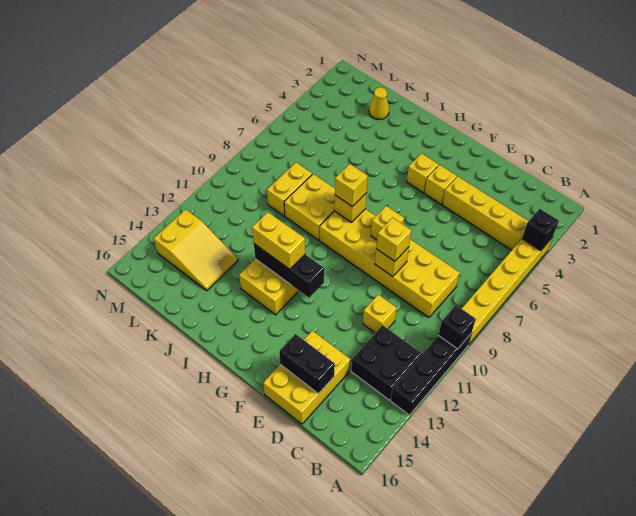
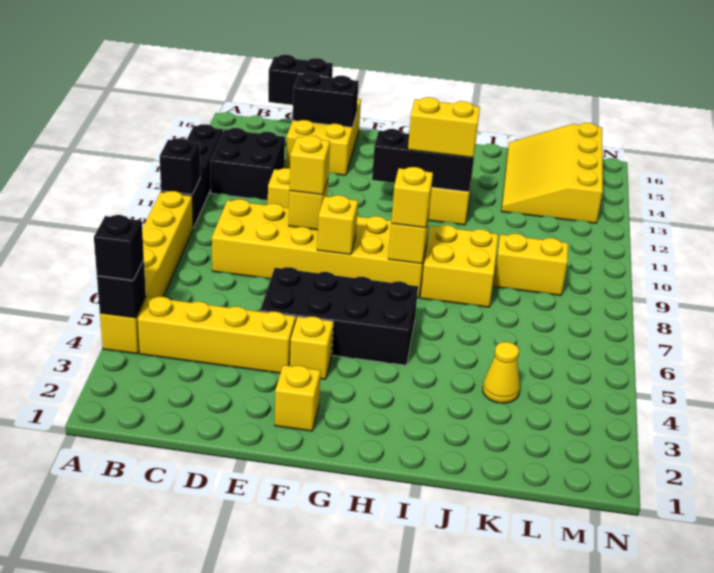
none -> black 1x1 brick [94,215,144,280]
none -> black 1x2 brick [268,55,333,105]
none -> black 2x4 brick [260,267,418,365]
yellow 1x1 brick [407,153,439,193] -> yellow 1x1 brick moved to [275,365,321,431]
yellow 1x1 cone [369,87,389,120] -> yellow 1x1 cone moved to [483,342,520,403]
yellow 1x2 brick [267,163,312,216] -> yellow 1x2 brick turned to [493,234,568,295]
yellow 2x3 slope [154,209,238,291] -> yellow 3x4 slope [501,123,603,223]

